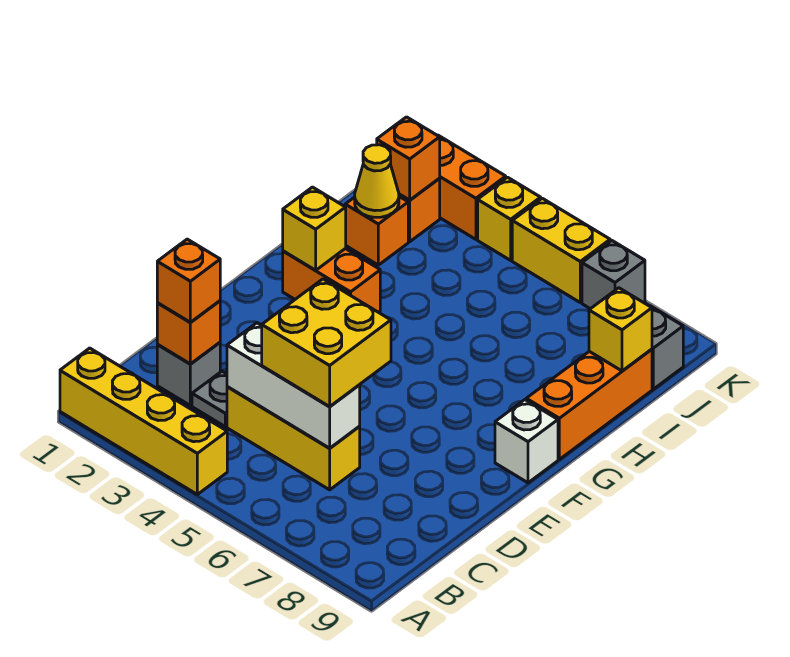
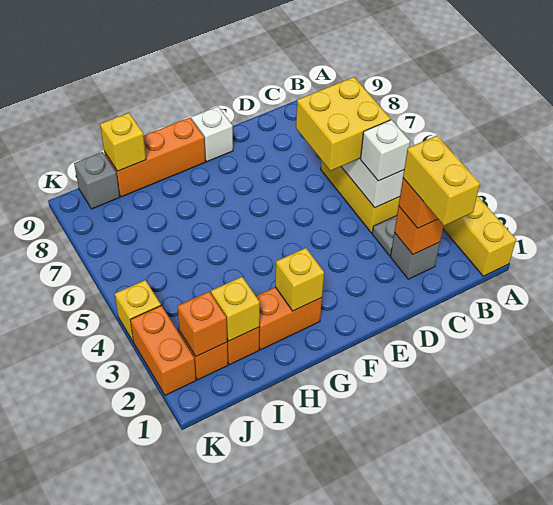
none -> white 1x1 brick [360,120,410,181]
orange 1x2 brick [283,249,380,312] -> orange 1x2 brick turned to [256,287,322,350]
yellow 1x1 cone [355,145,399,217] -> yellow 1x1 brick [211,277,260,341]
yellow 1x2 brick [512,198,610,302] -> yellow 1x2 brick moved to [403,136,480,226]
grey 1x1 brick [582,241,645,309] -> none

